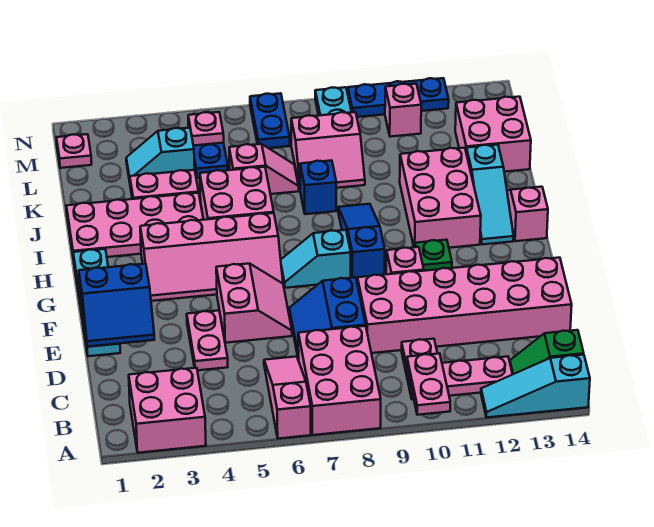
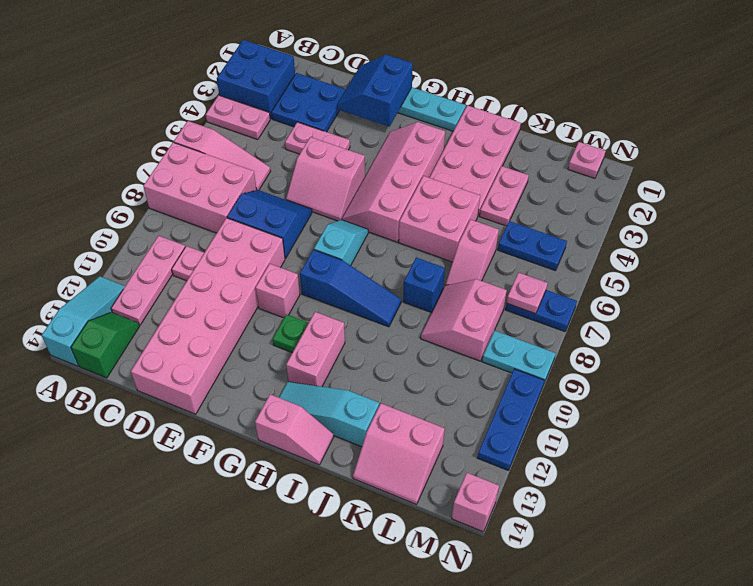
pink 2x2 brick [129,368,206,453] -> blue 2x2 brick [217,40,295,119]
pink 1x2 plate [407,353,450,415] -> pink 1x2 plate moved to [206,95,270,140]
none -> blue 2x2 plate [271,73,346,132]
pink 2x3 brick [400,148,481,248] -> pink 1x2 brick [286,312,345,387]
pink 2x2 brick [455,97,531,172] -> pink 2x2 slope [353,403,445,504]
cyan 1x2 slope [126,128,195,181] -> none
pink 1x1 plate [188,112,224,146] -> pink 1x1 plate moved to [507,273,548,314]
pink 1x1 brick [385,84,421,137] -> pink 1x1 brick moved to [452,473,499,532]

